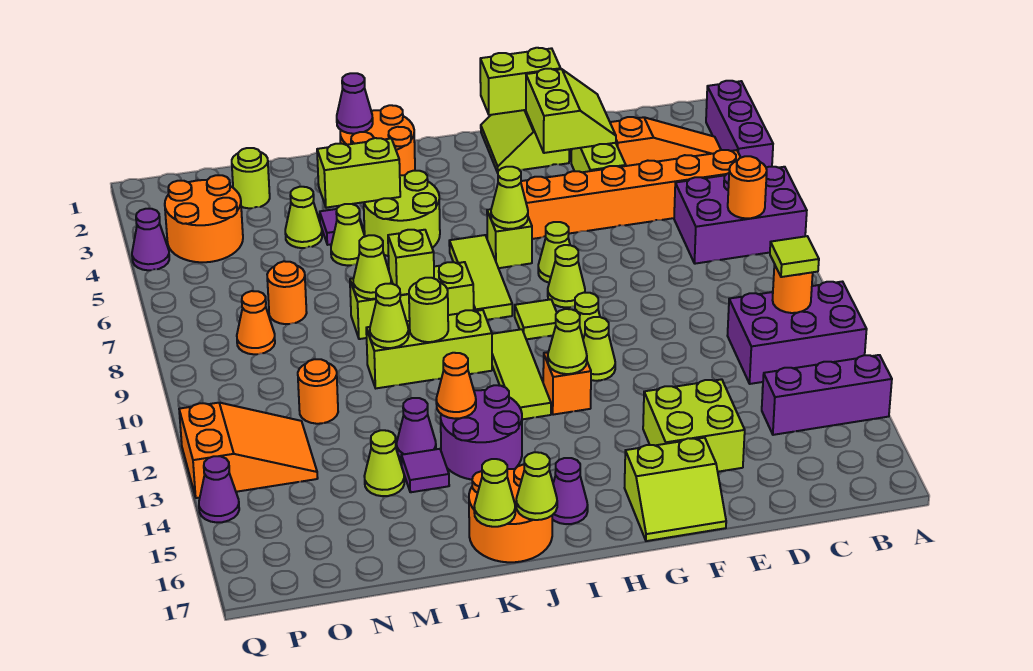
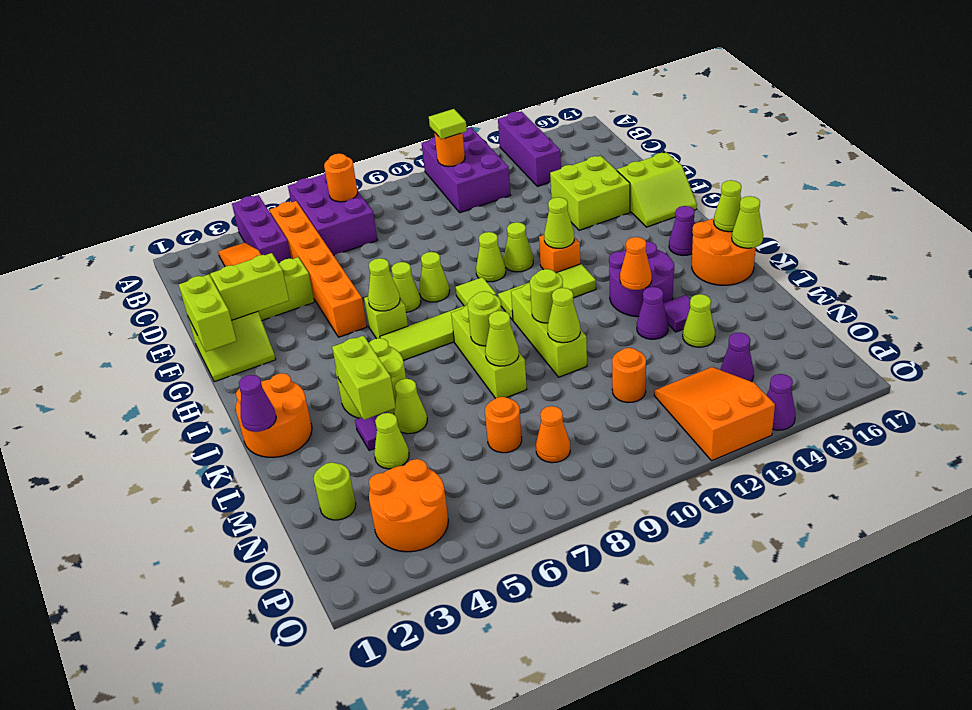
purple 1x3 brick [706,81,773,168] -> purple 1x3 brick turned to [232,195,291,263]
lime 2x2 slope [625,438,726,541] -> lime 2x2 slope turned to [617,152,697,227]
lime 1x1 brick [388,230,434,295] -> lime 1x1 round brick [468,291,501,346]
purple 1x1 cone [132,209,169,270] -> purple 1x1 cone moved to [720,333,754,382]

